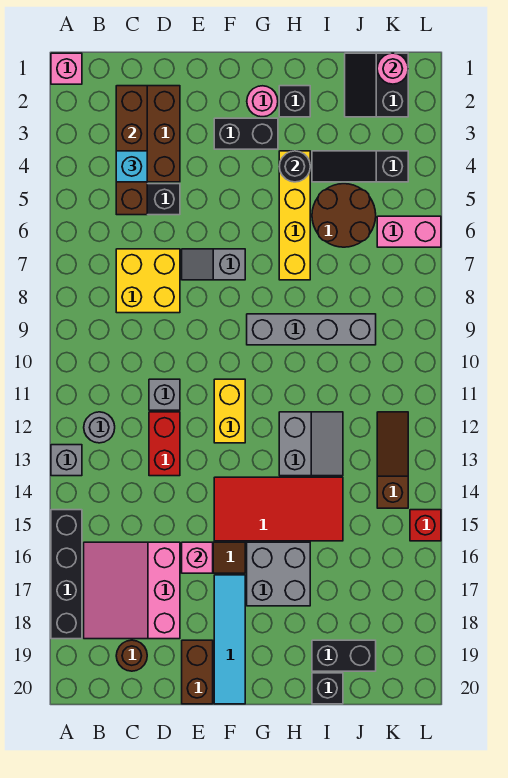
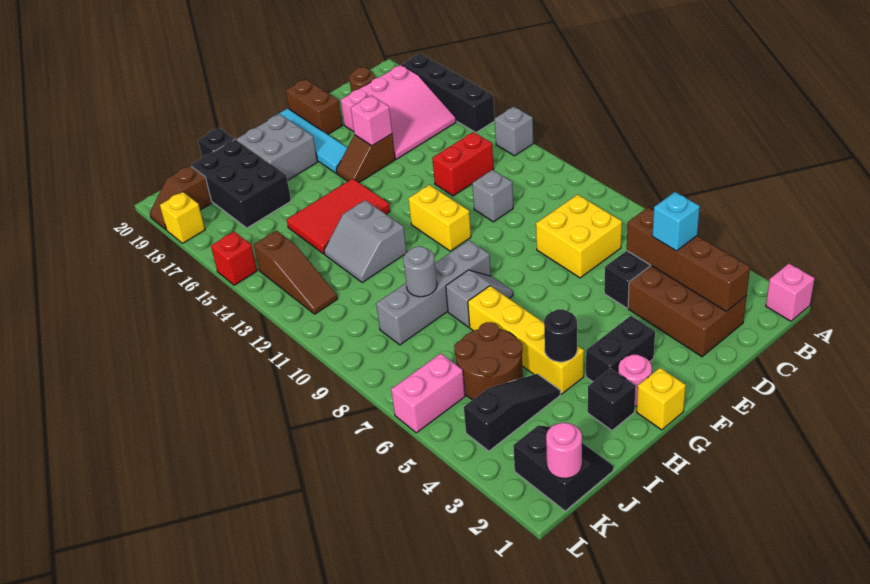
grey 1x1 round brick [84,412,115,443] -> grey 1x1 round brick moved to [403,246,437,297]
pink 3x3 slope [84,542,180,639] -> pink 3x3 slope turned to [341,65,456,159]
red 1x2 brick [149,412,180,476] -> red 1x2 brick turned to [432,132,494,196]
grey 1x2 slope [182,249,245,280] -> grey 1x2 slope moved to [446,270,513,327]
red 2x4 tile [214,477,343,541] -> red 2x3 tile [287,179,390,254]
none -> yellow 1x1 brick [637,368,686,430]
grey 2x2 brick [247,542,310,606] -> grey 2x2 brick moved to [237,114,318,180]
black 1x2 brick [312,640,376,671] -> black 2x3 brick [191,139,291,228]
none -> brown 1x2 slope [150,166,212,230]
none -> yellow 1x1 brick [160,192,205,243]

